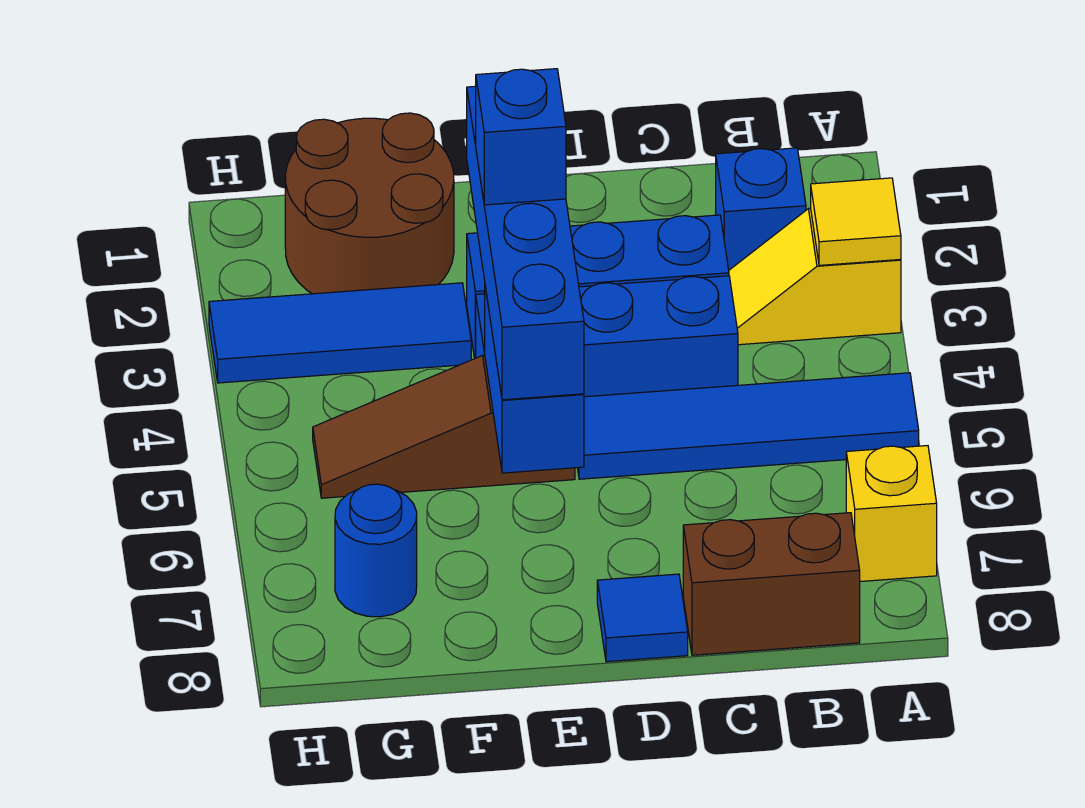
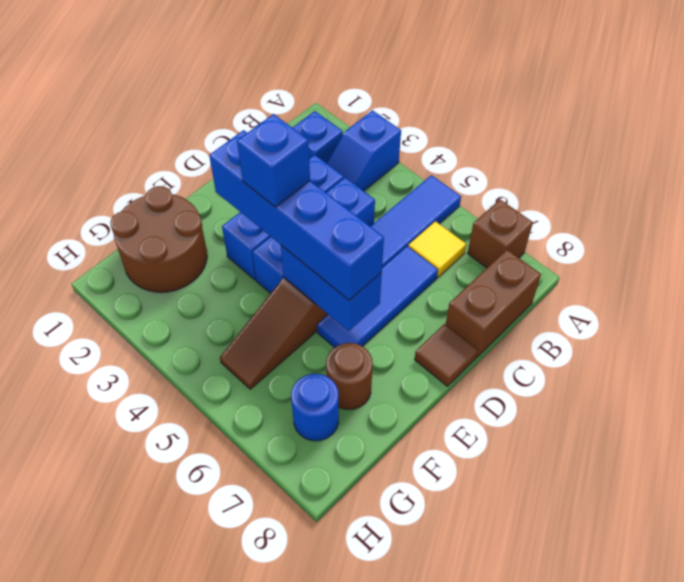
yellow 1x2 slope [729,208,901,345] -> blue 1x2 slope [327,110,401,191]
yellow 1x1 tile [811,178,901,265] -> yellow 1x1 tile moved to [408,221,466,277]
yellow 1x1 brick [846,446,937,581] -> brown 1x1 brick [468,200,533,268]
blue 1x1 tile [597,574,688,662] -> brown 1x1 tile [415,324,478,386]
blue 1x3 tile [209,283,471,383] -> blue 1x3 tile moved to [317,246,438,348]
none -> brown 1x1 round brick [326,343,373,409]

